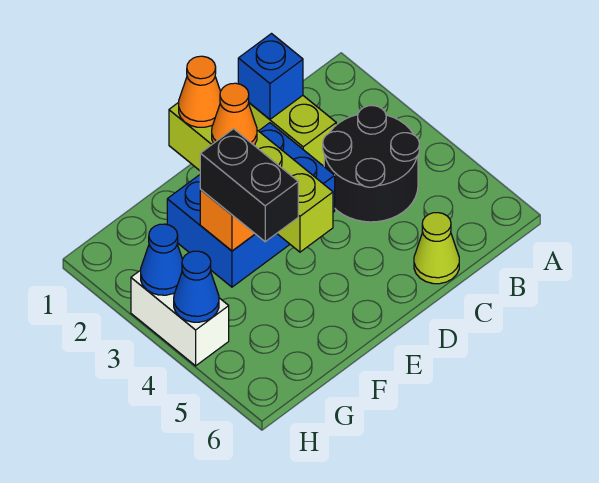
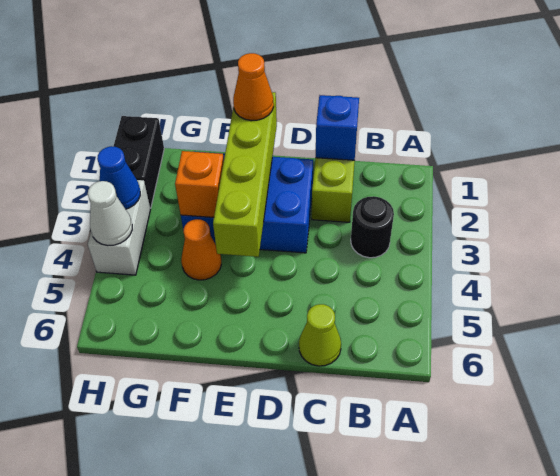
black 2x2 round brick [323,106,419,222] -> black 1x1 round brick [351,196,394,258]
orange 1x1 cone [212,83,257,145] -> orange 1x1 cone moved to [181,219,221,280]
black 1x2 brick [200,129,298,242] -> black 1x2 brick moved to [113,116,164,208]
blue 1x1 cone [174,251,219,322] -> white 1x1 cone [88,181,132,246]

